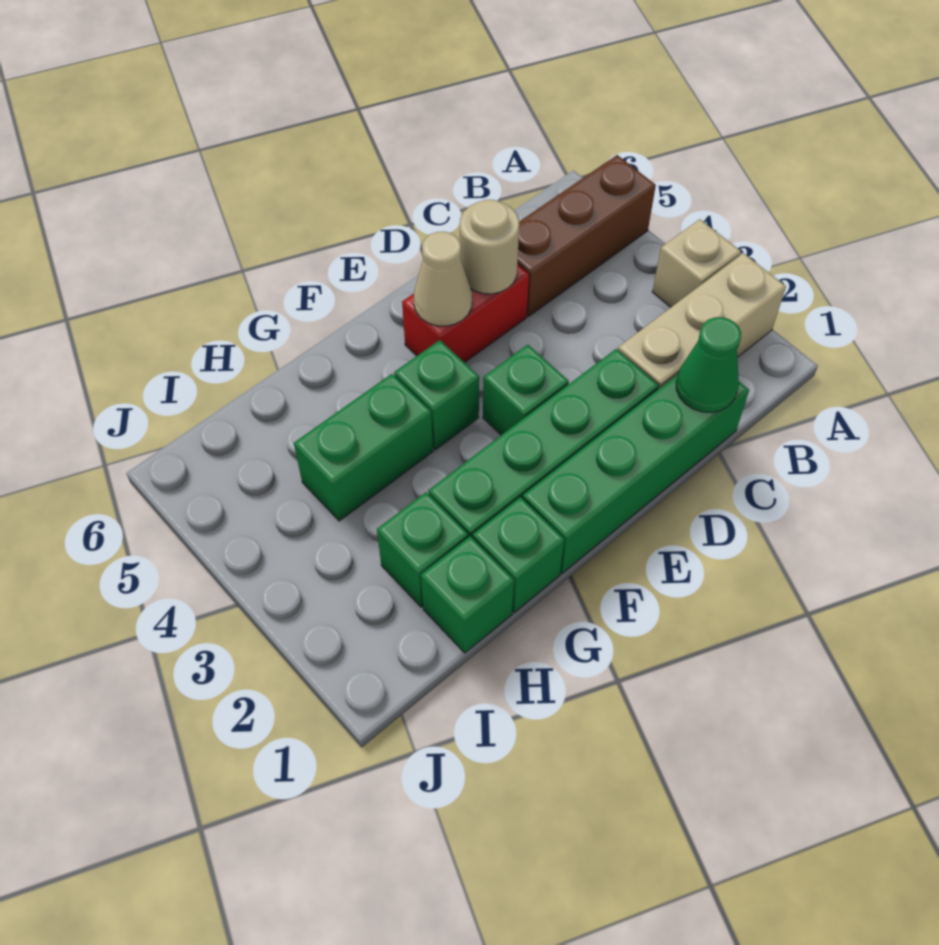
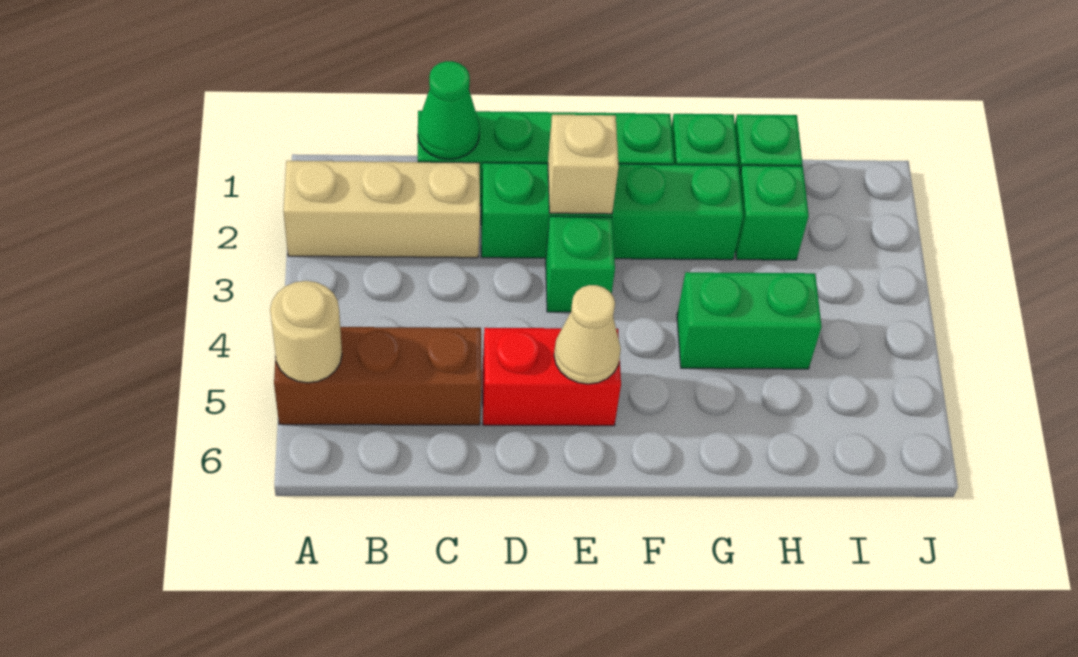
tan 1x1 brick [653,219,741,307] -> tan 1x1 brick moved to [548,115,619,214]
tan 1x1 round brick [460,200,519,294] -> tan 1x1 round brick moved to [270,281,342,383]
green 1x1 brick [394,340,479,450] -> none

